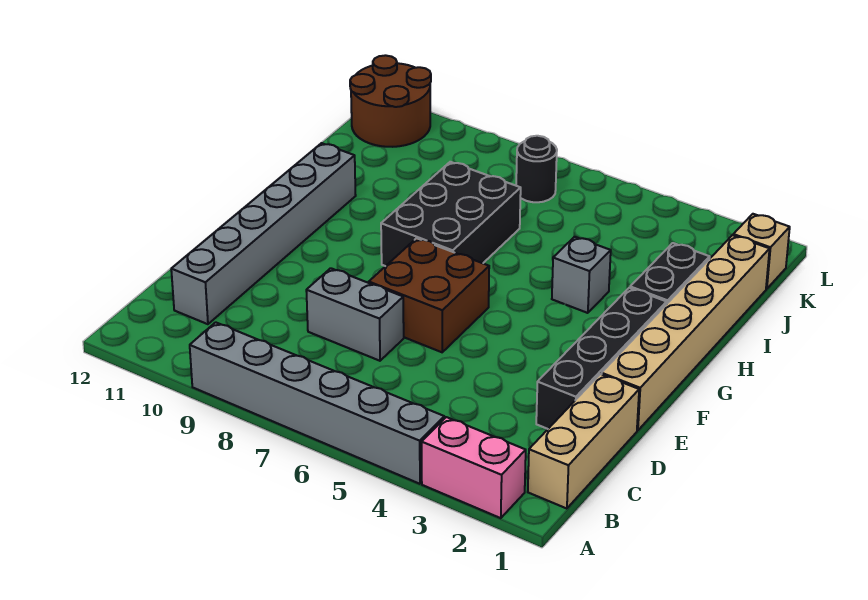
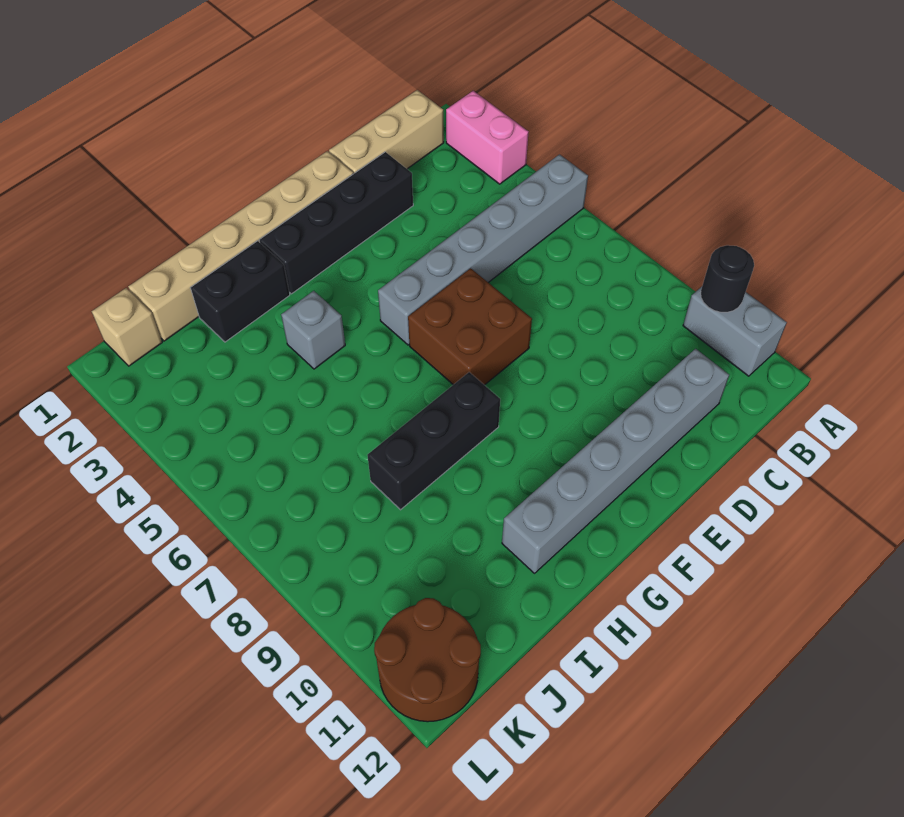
grey 1x6 brick [190,322,444,484] -> grey 1x6 brick turned to [378,154,588,345]
grey 1x2 brick [306,268,404,361] -> grey 1x2 brick moved to [683,287,787,376]
black 2x3 brick [381,162,521,266] -> black 1x3 brick [367,372,500,510]
black 1x1 round brick [516,136,557,202] -> black 1x1 round brick moved to [701,245,754,312]

